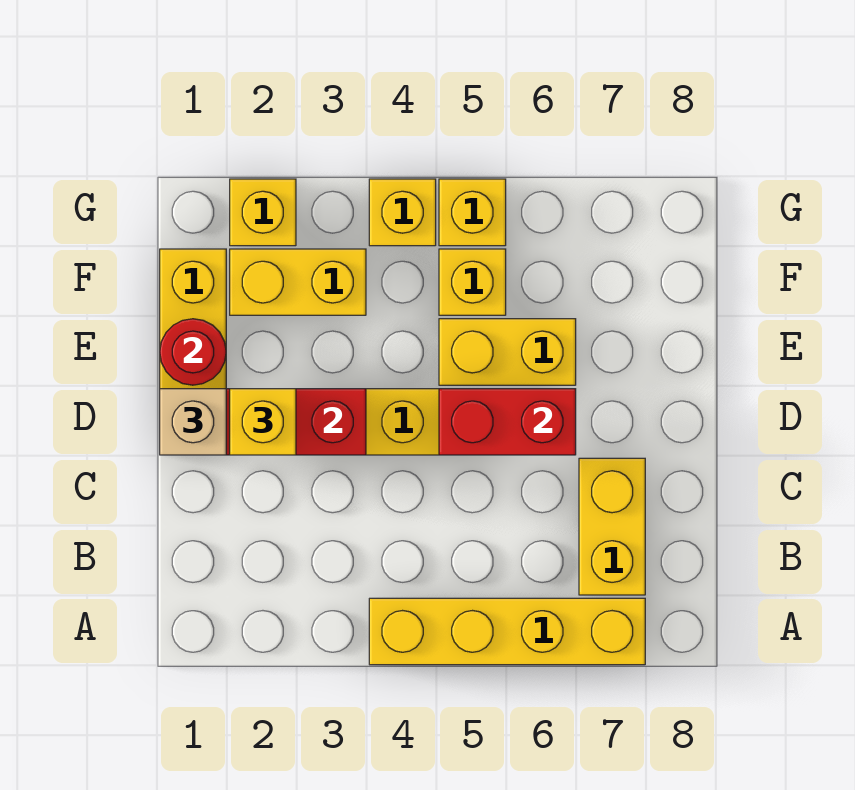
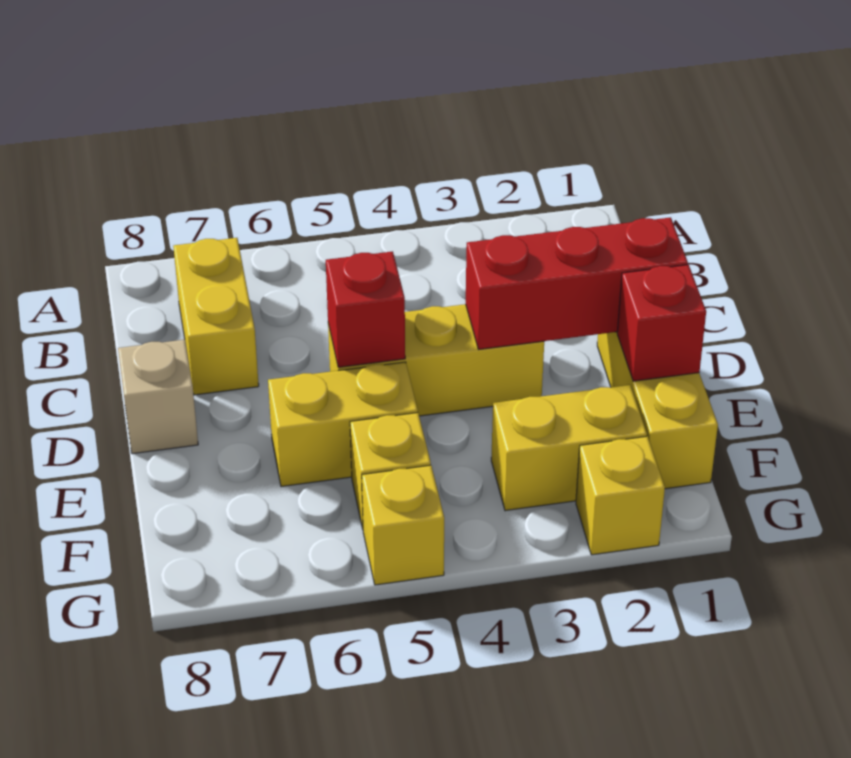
yellow 1x4 brick [369,598,645,665] -> none
tan 1x1 brick [160,389,226,455] -> tan 1x1 brick moved to [118,340,198,454]
yellow 1x1 brick [230,389,296,455] -> none
red 1x2 brick [439,389,576,455] -> red 1x1 brick [326,251,405,367]
red 1x1 round brick [160,319,226,385] -> red 1x1 brick [617,265,706,381]
yellow 1x1 brick [369,179,436,246] -> none

